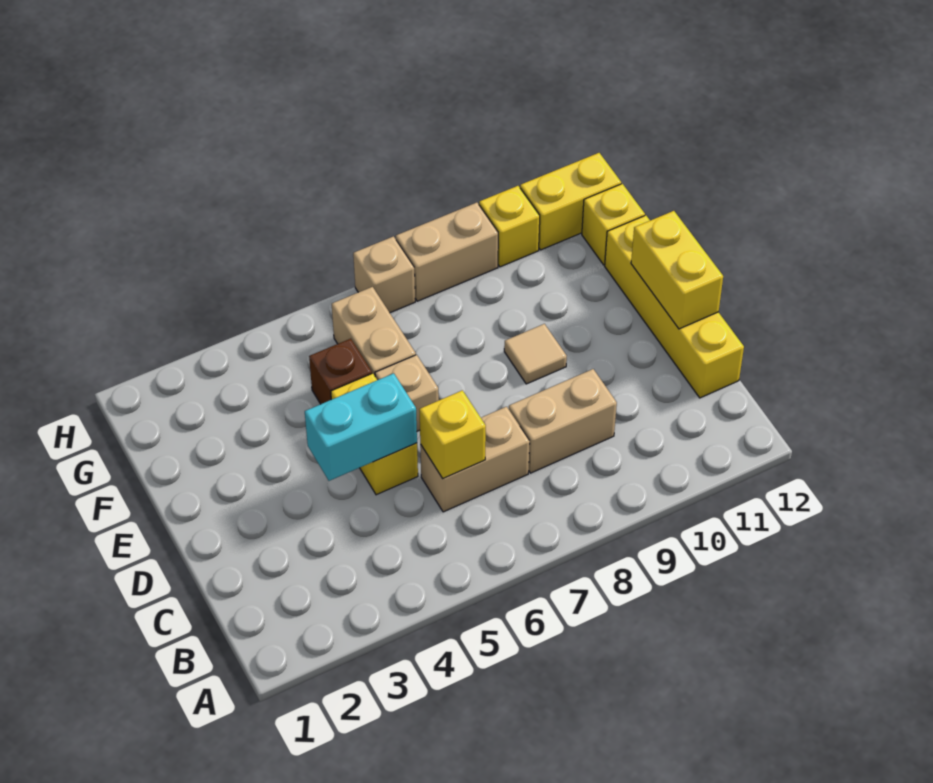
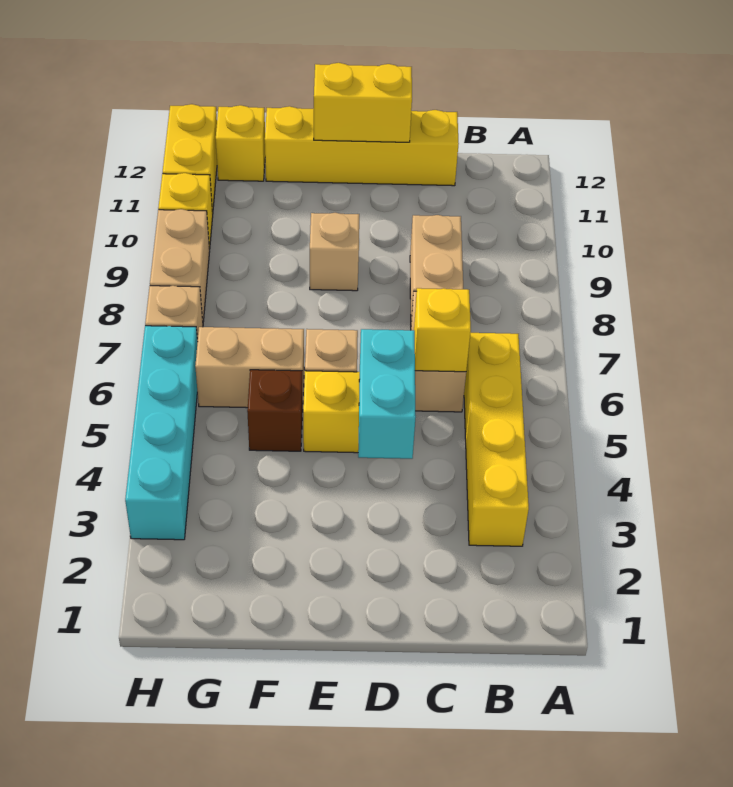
none -> yellow 1x4 brick [464,333,529,546]
tan 1x1 tile [504,324,567,384] -> tan 1x1 brick [310,213,359,291]
none -> cyan 1x4 brick [125,326,198,540]

